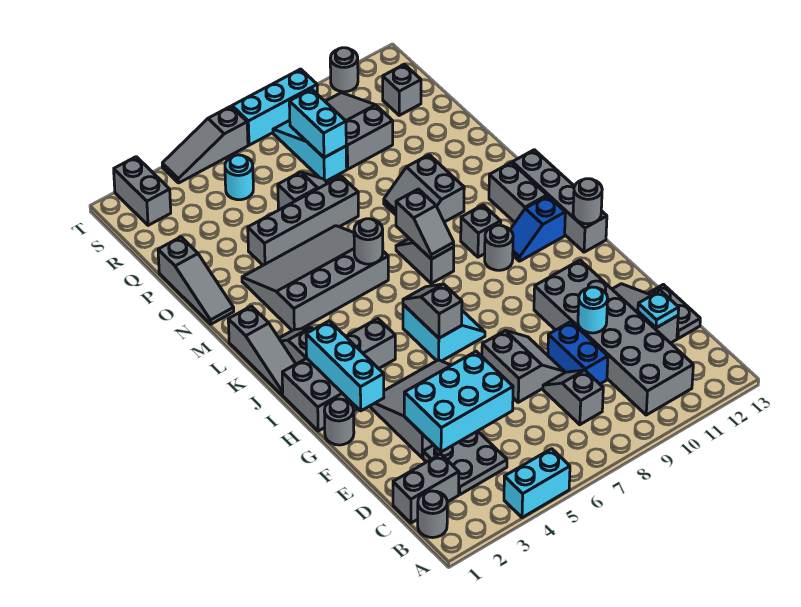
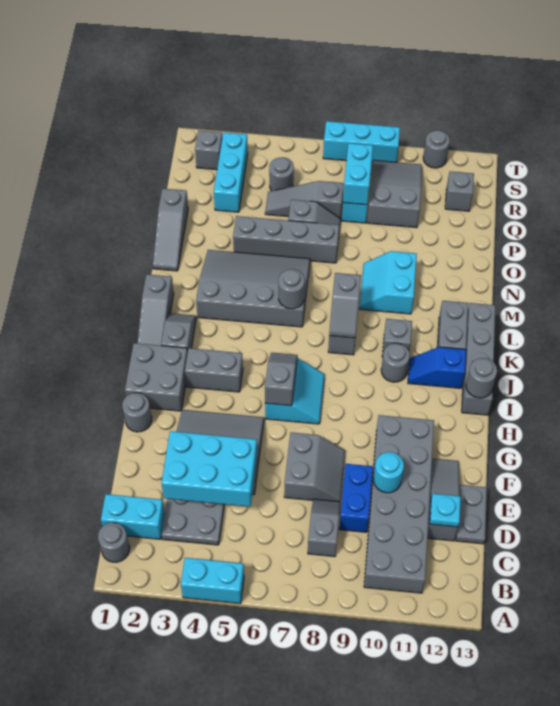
grey 1x2 brick [393,454,459,523] -> cyan 1x2 brick [101,494,165,539]
cyan 1x3 brick [306,321,384,411] -> cyan 1x3 brick moved to [214,133,248,212]
grey 2x2 slope [384,155,464,222] -> cyan 2x2 slope [359,251,417,314]
cyan 1x1 round brick [225,155,253,200] -> grey 1x1 round brick [269,157,294,191]
grey 1x2 brick [114,157,171,225] -> grey 1x1 brick [195,130,222,170]
grey 1x3 slope [162,106,248,183] -> grey 1x3 slope moved to [265,181,344,219]

